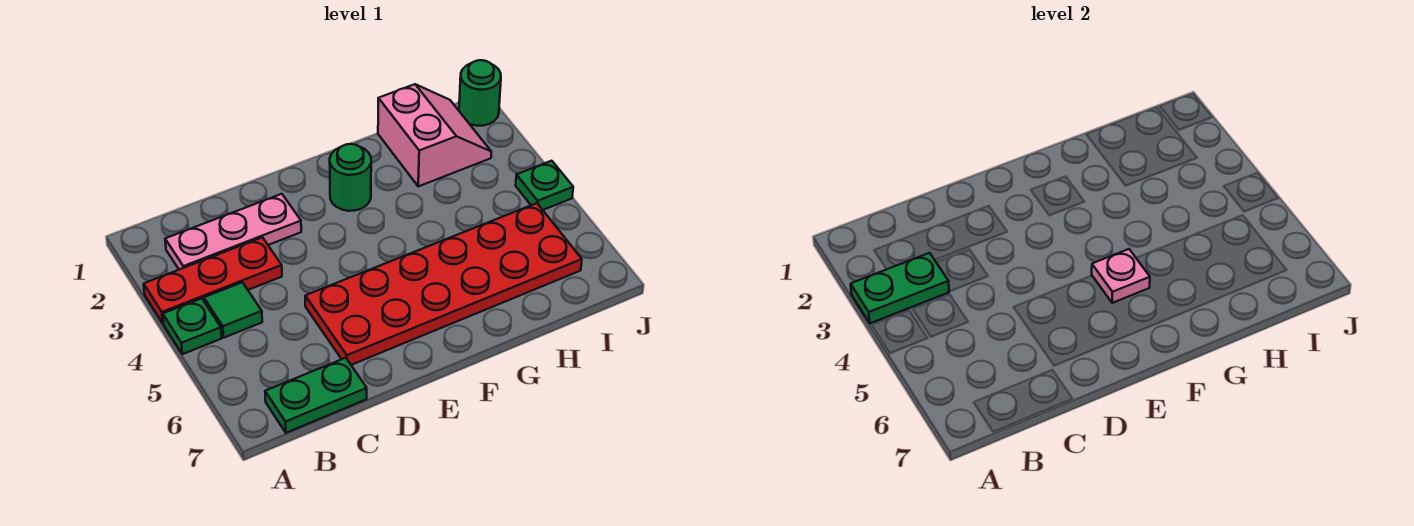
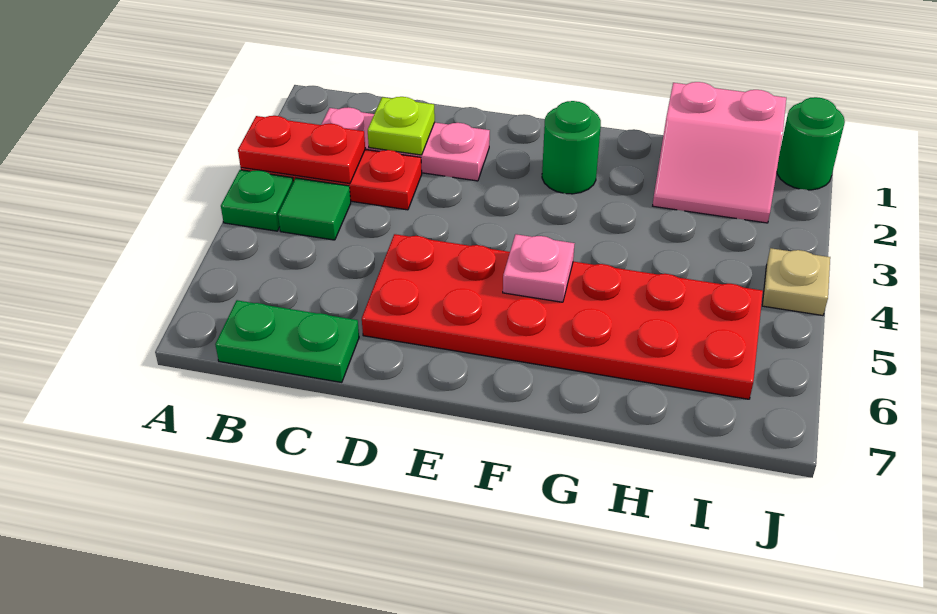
green 1x2 plate [851,253,949,323] -> red 1x2 plate [238,116,365,184]
none -> lime 1x1 plate [368,97,435,155]
pink 2x2 slope [378,84,491,186] -> pink 2x2 slope turned to [653,82,786,223]
green 1x1 plate [516,161,573,210] -> tan 1x1 plate [762,248,830,316]

